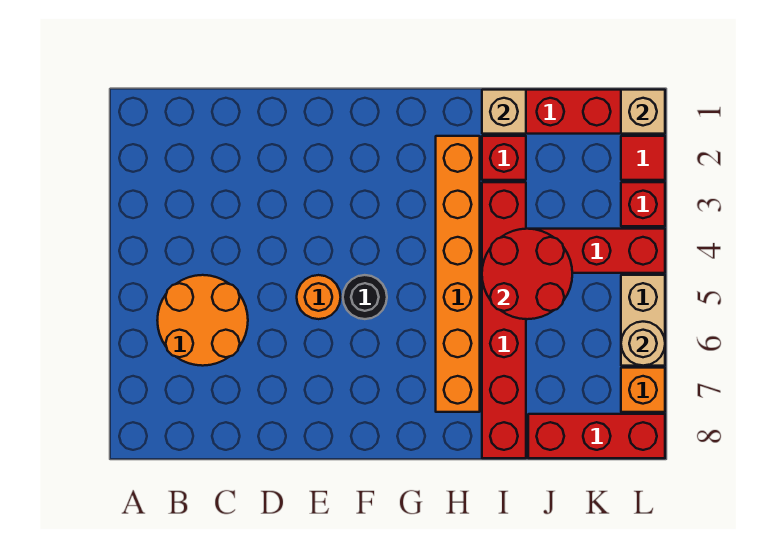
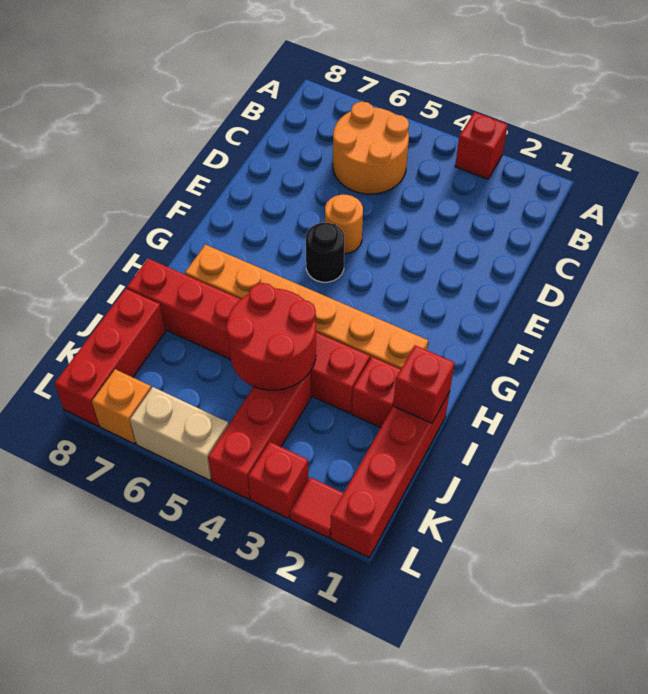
none -> red 1x1 brick [455,112,508,179]
tan 1x1 brick [482,90,526,134] -> red 1x1 brick [393,345,455,423]
tan 1x1 brick [621,90,665,134] -> none
tan 1x1 round brick [621,322,665,366] -> none

